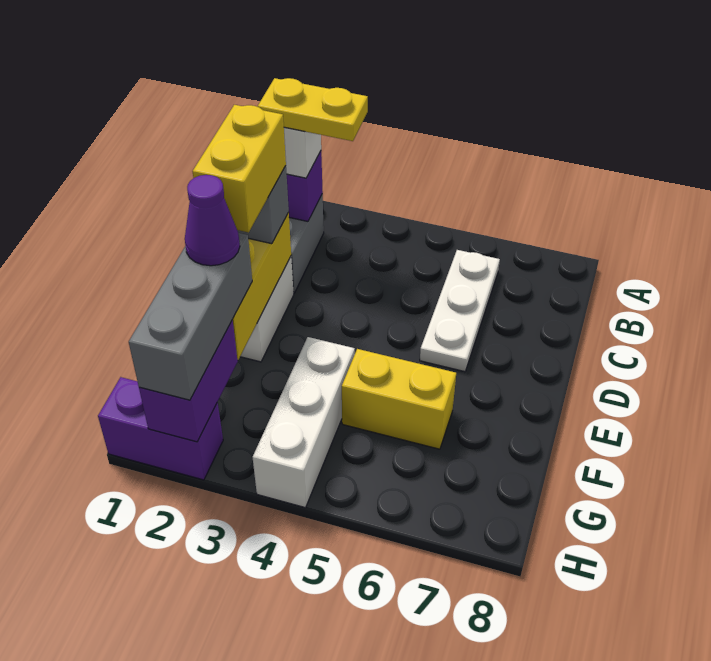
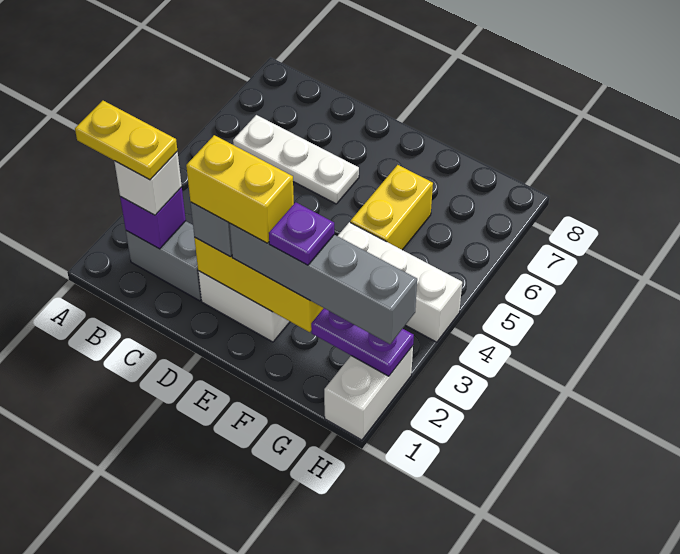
yellow 1x2 plate [257,78,368,141] -> yellow 1x2 plate turned to [75,101,177,180]
grey 1x3 brick [129,233,252,400] -> grey 1x4 brick [230,224,417,344]
purple 1x1 cone [185,175,240,266] -> purple 1x1 plate [269,202,334,265]
purple 1x2 brick [139,320,238,442] -> purple 1x2 plate [311,308,414,376]
purple 1x2 brick [98,377,223,480] -> white 1x2 brick [324,346,413,440]

